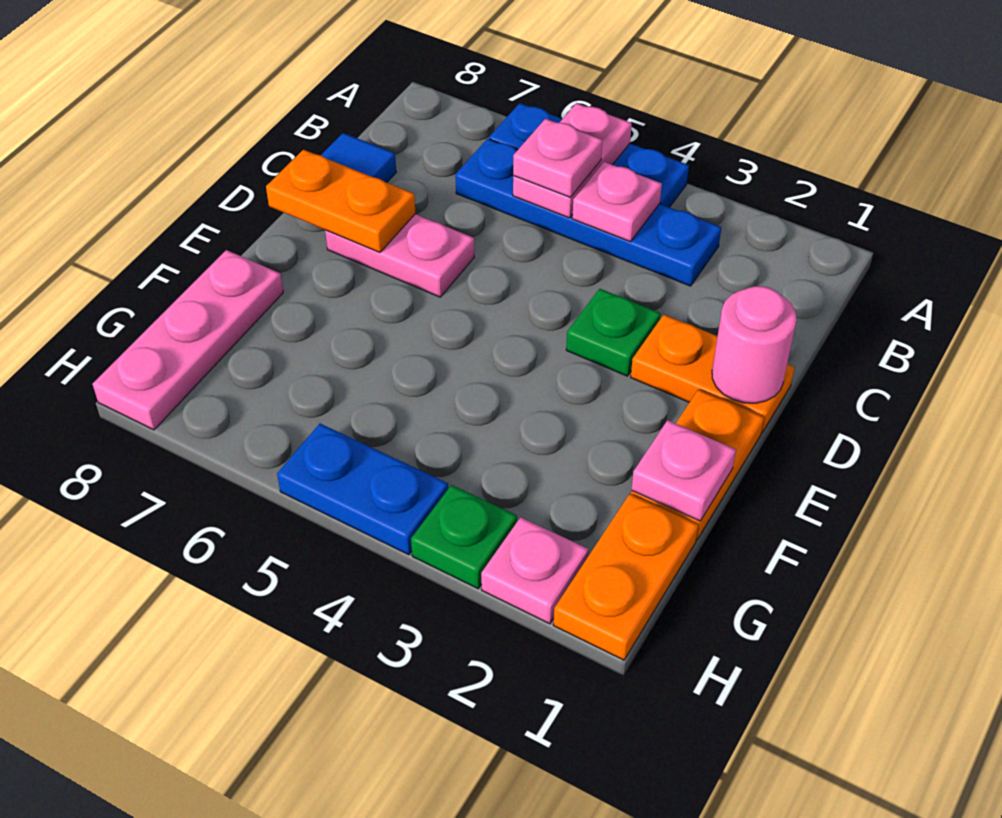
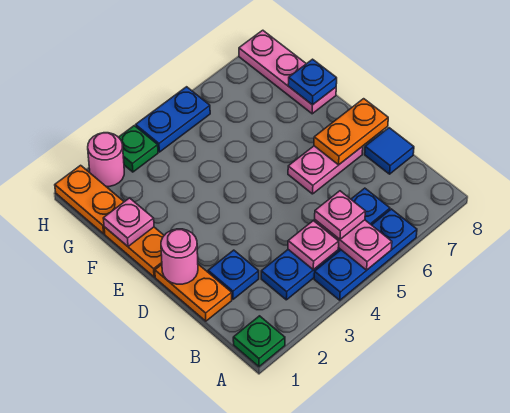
none -> blue 1x1 plate [208,250,259,299]
orange 1x2 plate [631,315,795,433] -> orange 1x2 plate turned to [155,264,232,321]
green 1x1 plate [566,289,661,376] -> green 1x1 plate moved to [233,316,285,367]
none -> blue 1x1 plate [288,59,337,105]
pink 1x1 plate [481,517,589,624] -> pink 1x1 round brick [88,133,124,187]

